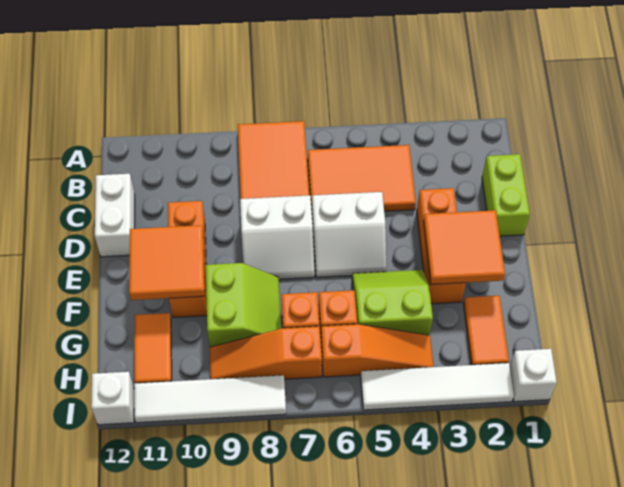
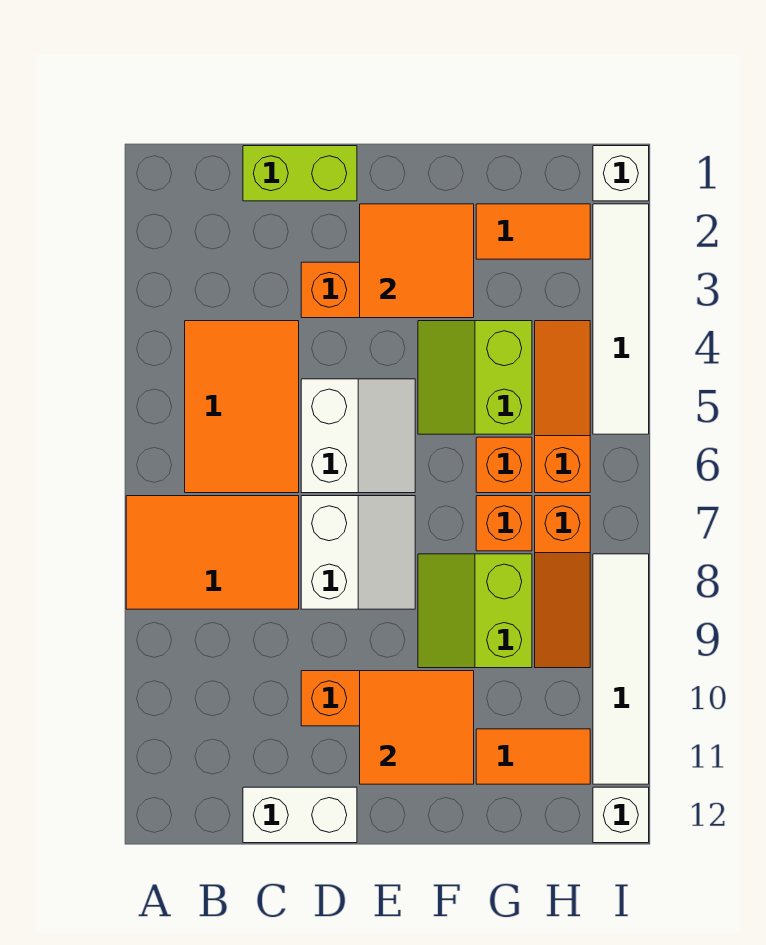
lime 2x2 slope [206,263,281,347] -> lime 2x2 slope turned to [418,554,532,668]

